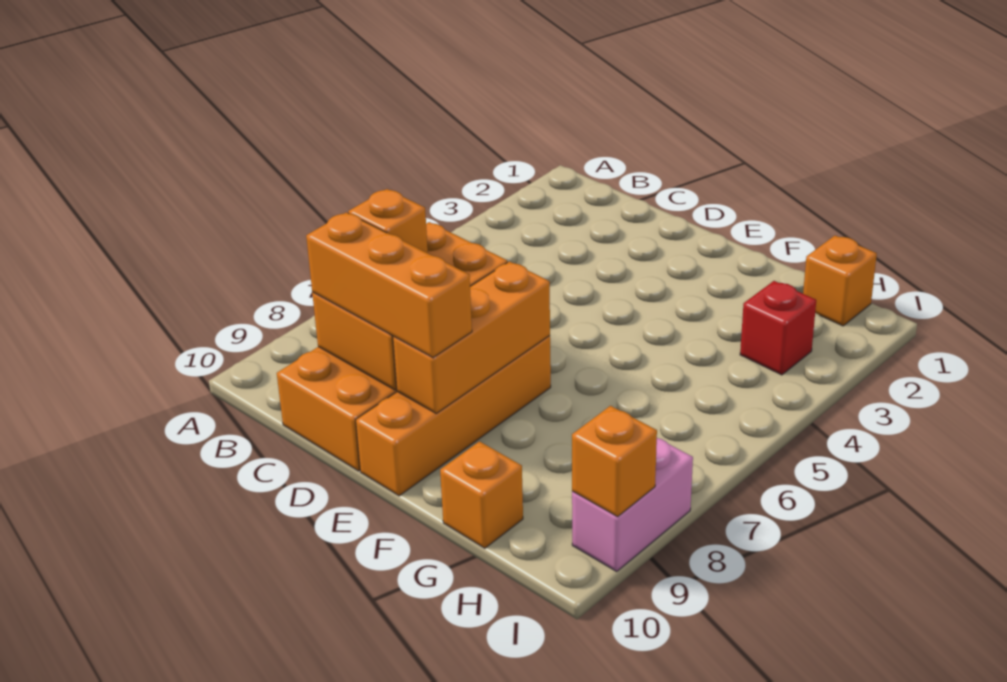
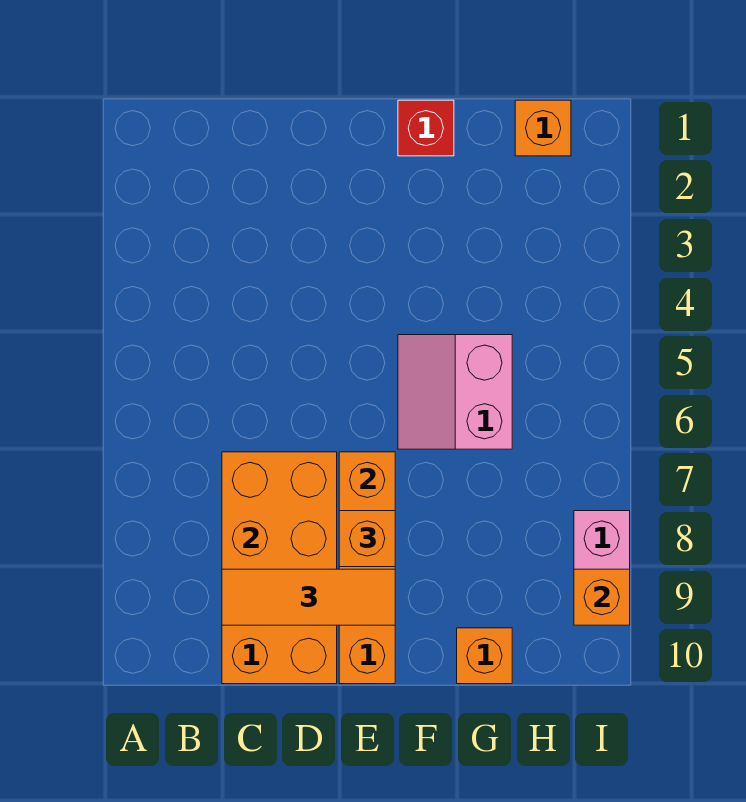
orange 1x1 brick [348,189,428,253] -> orange 1x1 brick moved to [339,511,395,567]
orange 1x3 brick [306,212,472,358] -> orange 1x3 tile [222,569,395,625]
none -> pink 2x2 slope [398,335,512,449]
red 1x1 brick [740,281,816,375] -> red 1x1 brick moved to [398,100,454,156]

